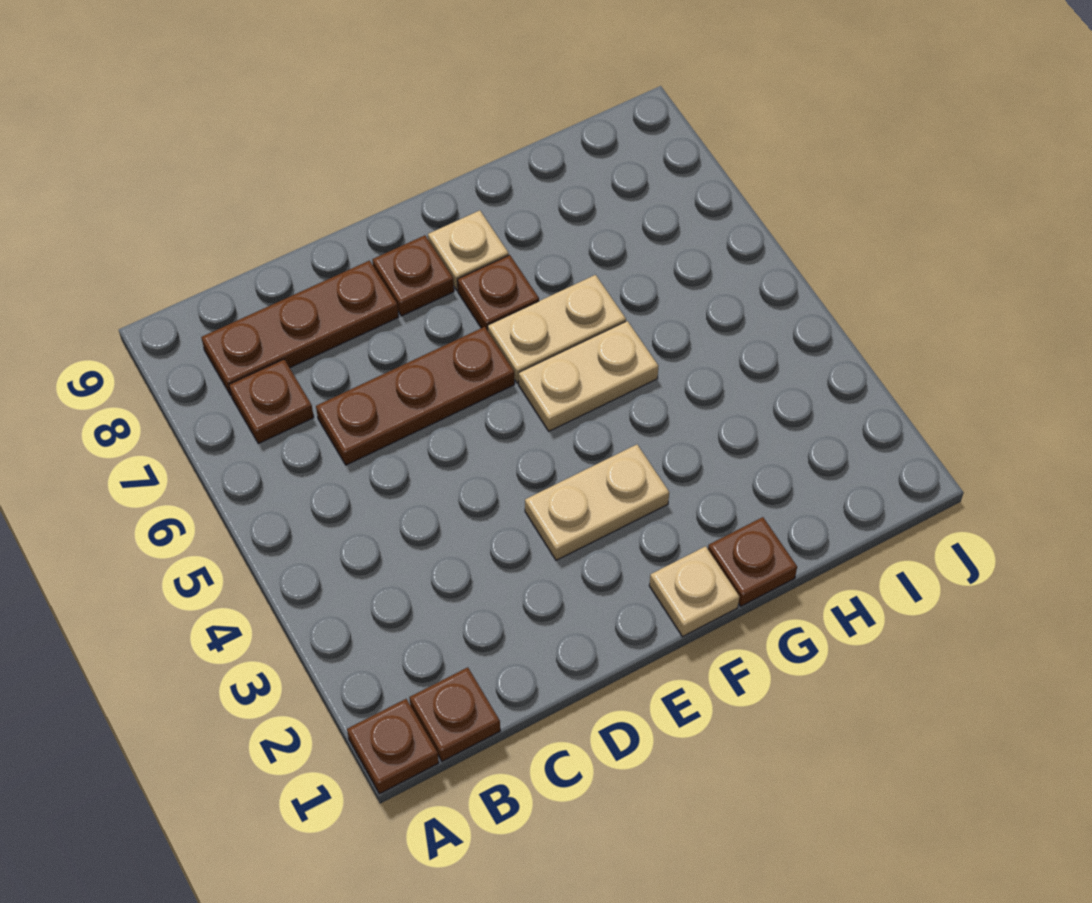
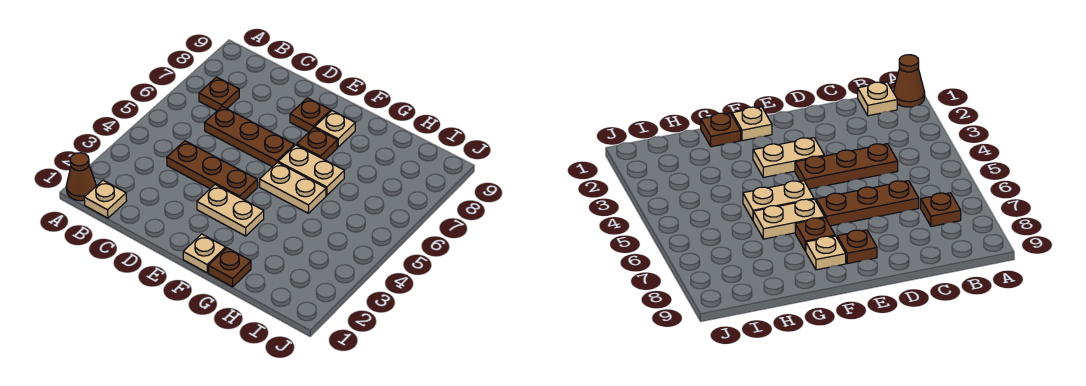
brown 1x1 plate [347,699,439,794] -> brown 1x1 cone [66,153,96,201]
brown 1x1 plate [409,667,500,761] -> tan 1x1 plate [84,180,127,218]
brown 1x3 plate [201,261,399,395] -> brown 1x3 plate moved to [167,141,258,200]

